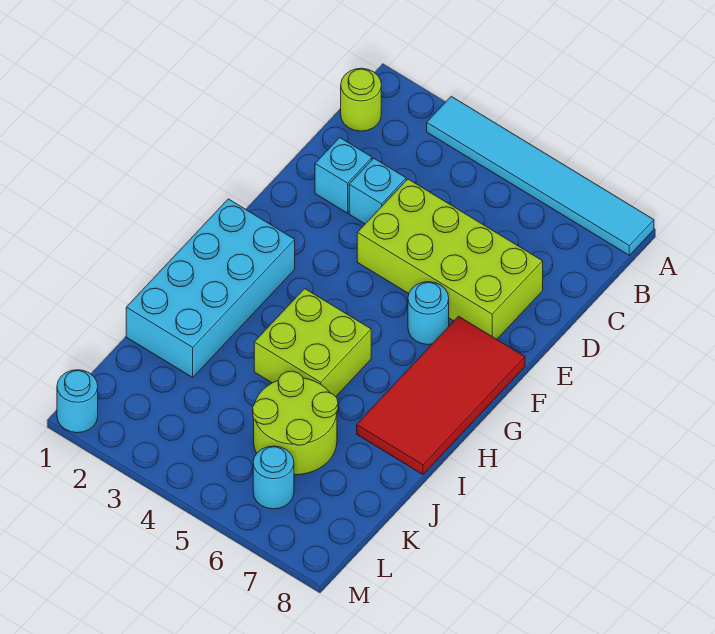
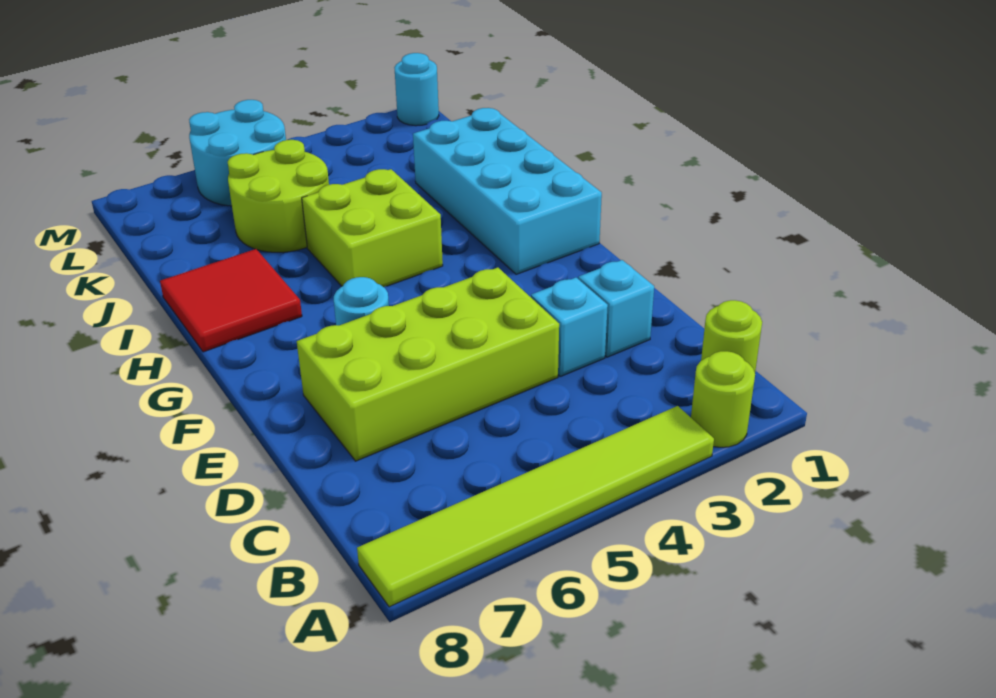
none -> lime 1x1 round brick [691,351,755,447]
cyan 1x6 tile [427,96,654,255] -> lime 1x6 tile [357,406,714,607]
red 2x4 tile [357,316,525,474] -> red 2x2 tile [160,249,302,352]
cyan 1x1 round brick [253,446,294,509] -> cyan 2x2 round brick [189,100,286,206]

